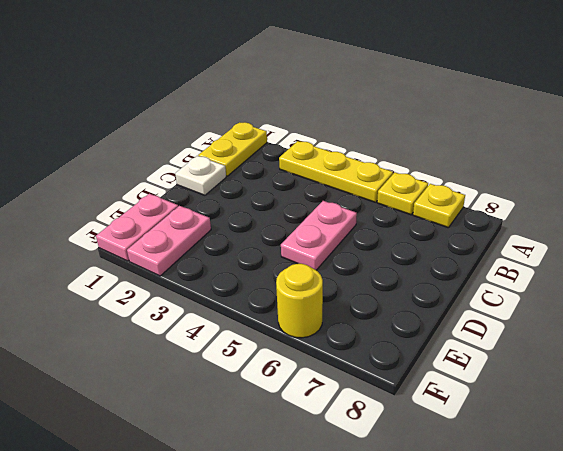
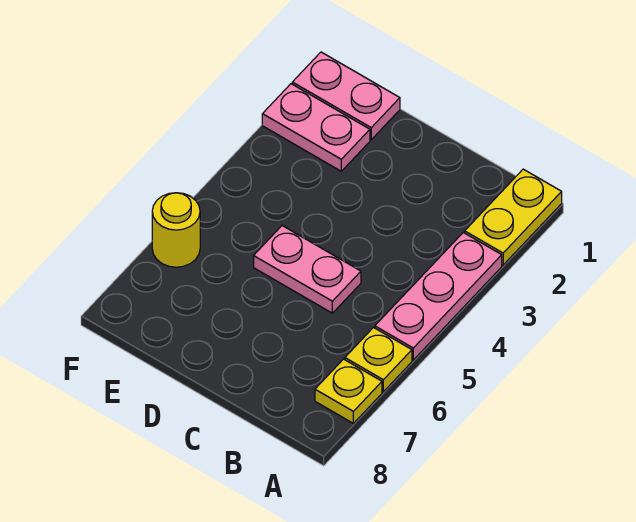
yellow 1x2 plate [198,122,267,176] -> yellow 1x2 plate turned to [465,169,562,265]
yellow 1x3 plate [279,141,393,202] -> pink 1x3 plate [375,233,502,360]
white 1x1 plate [175,156,226,195] -> none

